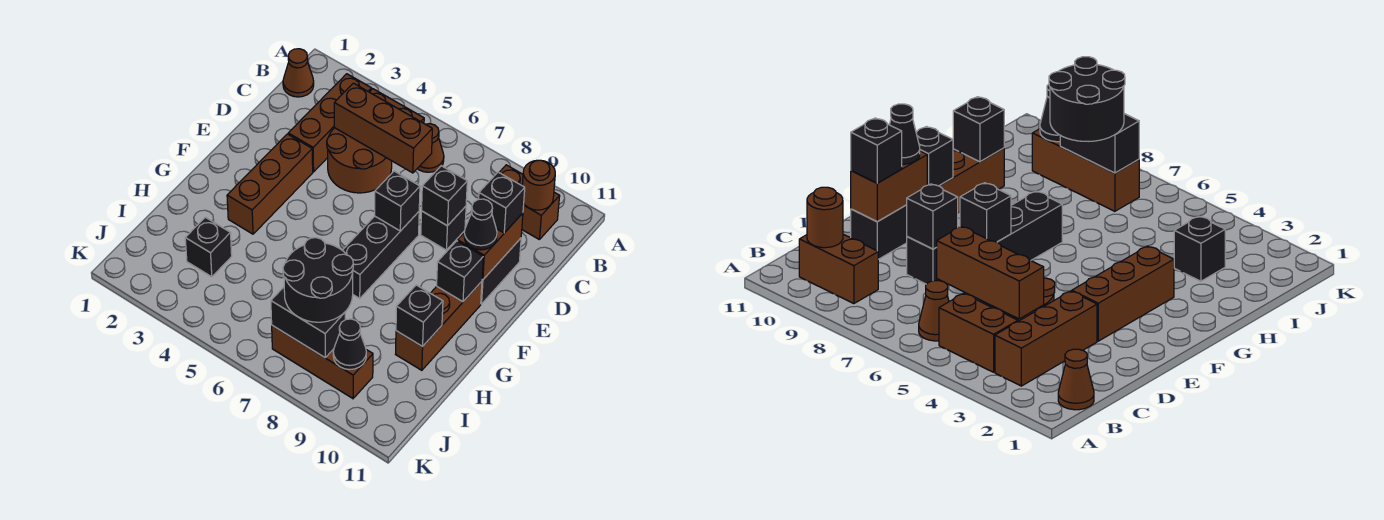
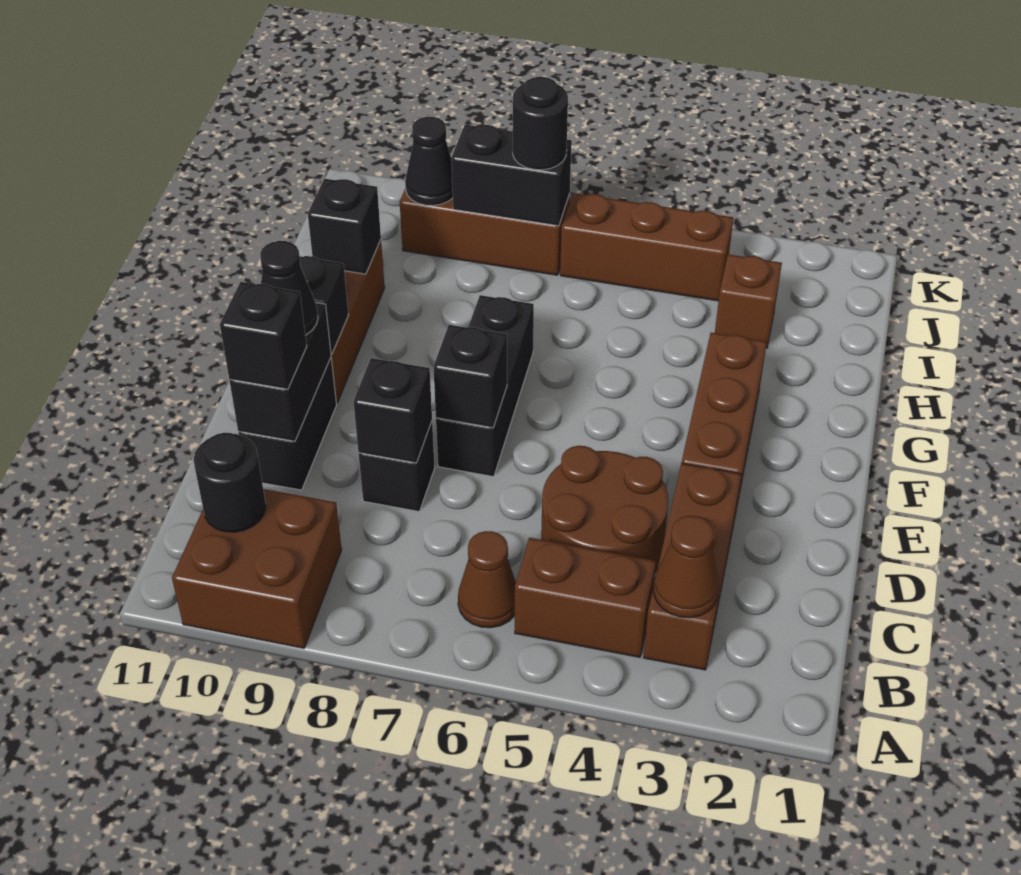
brown 1x1 cone [283,49,314,97] -> brown 1x1 cone moved to [653,516,719,618]
brown 1x2 brick [499,165,560,240] -> brown 2x2 brick [172,489,342,648]
brown 1x1 round brick [522,160,555,210] -> black 1x1 round brick [193,433,266,532]
brown 1x3 brick [334,83,432,173] -> brown 1x3 brick moved to [560,193,733,301]
brown 1x2 brick [458,213,523,280] -> black 1x2 brick [229,303,331,441]
black 1x1 brick [185,217,232,277] -> brown 1x1 brick [715,254,782,348]
black 2x2 round brick [283,238,353,322] -> black 1x1 round brick [513,77,568,170]

